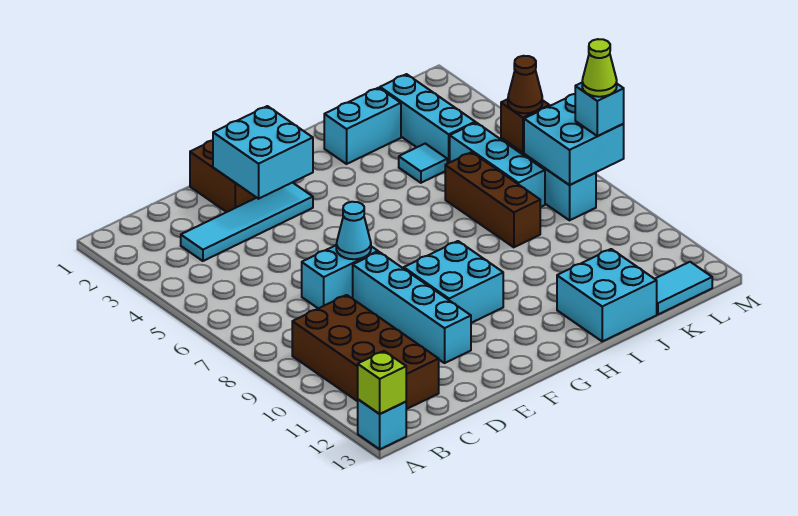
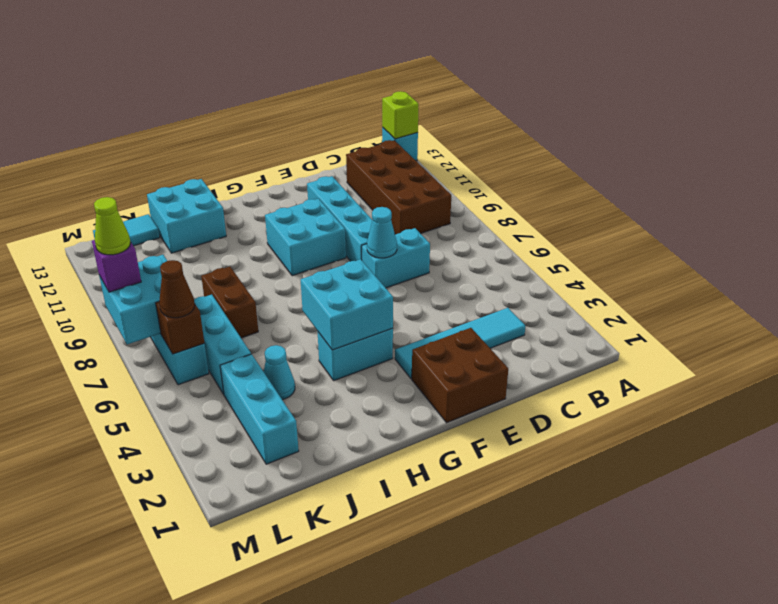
cyan 2x2 brick [213,106,313,199] -> cyan 2x2 brick moved to [301,259,393,350]
cyan 1x2 brick [324,88,401,164] -> cyan 1x2 brick moved to [317,328,393,381]
cyan 1x1 tile [399,144,447,183] -> cyan 1x1 cone [264,345,295,400]
brown 1x3 brick [445,152,540,247] -> brown 1x2 brick [201,267,258,338]
cyan 1x1 brick [575,83,624,136] -> purple 1x1 brick [92,240,141,292]

